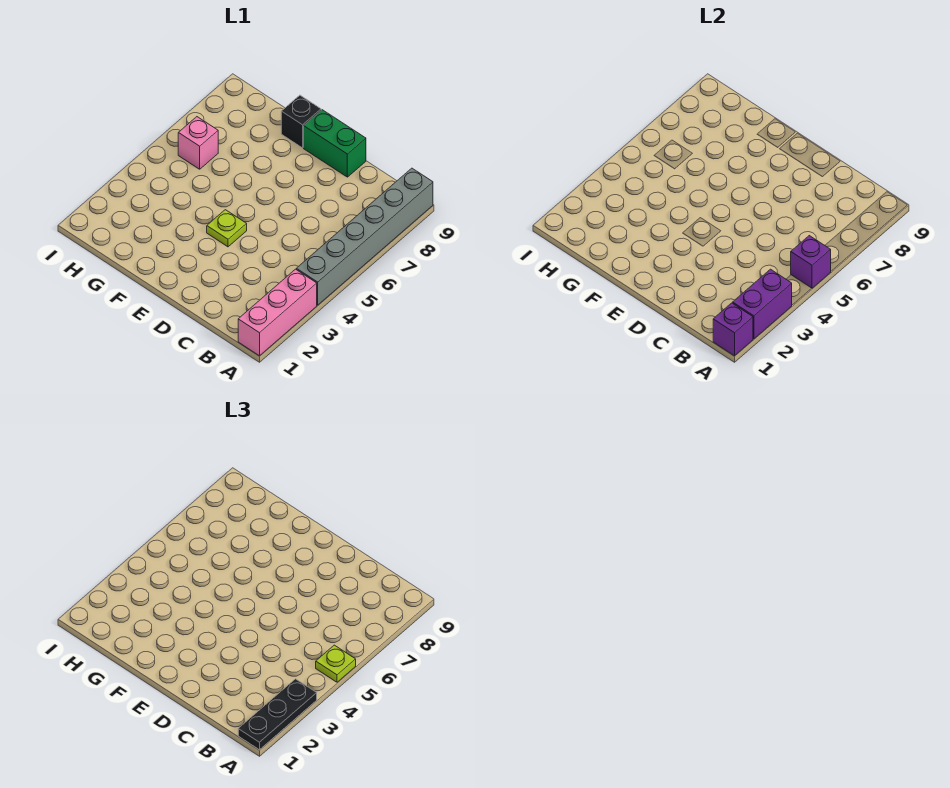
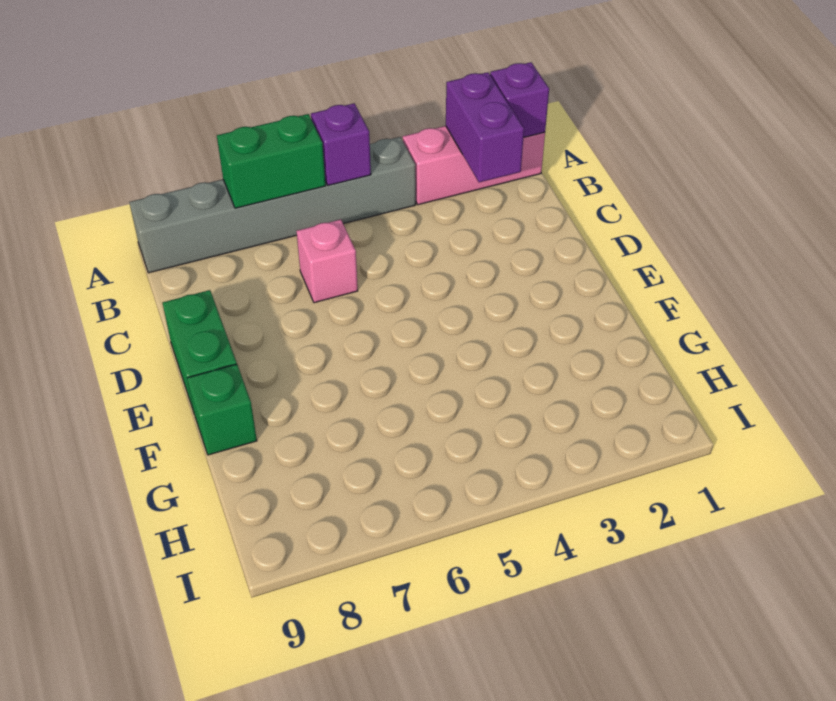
black 1x3 plate [238,679,317,750] -> none
purple 1x2 brick [733,269,792,339] -> purple 1x2 brick turned to [446,72,524,182]
lime 1x1 plate [316,645,356,682] -> none
none -> green 1x2 brick [217,114,325,208]
lime 1x1 plate [207,210,247,247] -> none
black 1x1 brick [281,95,321,148] -> green 1x1 brick [187,364,257,455]
pink 1x1 brick [178,117,218,169] -> pink 1x1 brick moved to [296,220,358,303]

